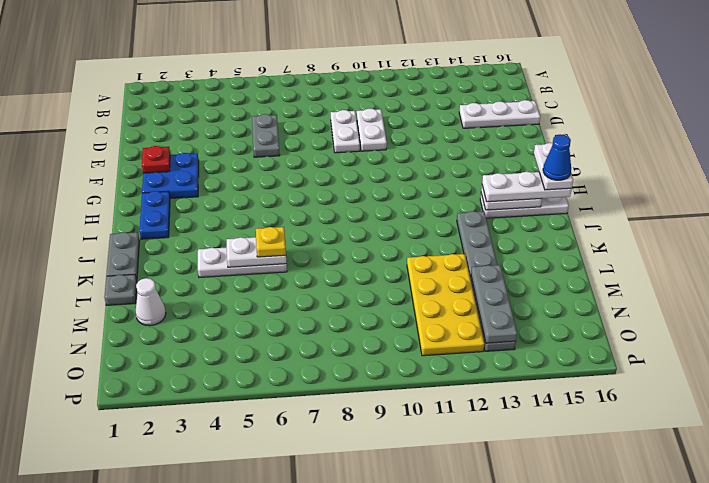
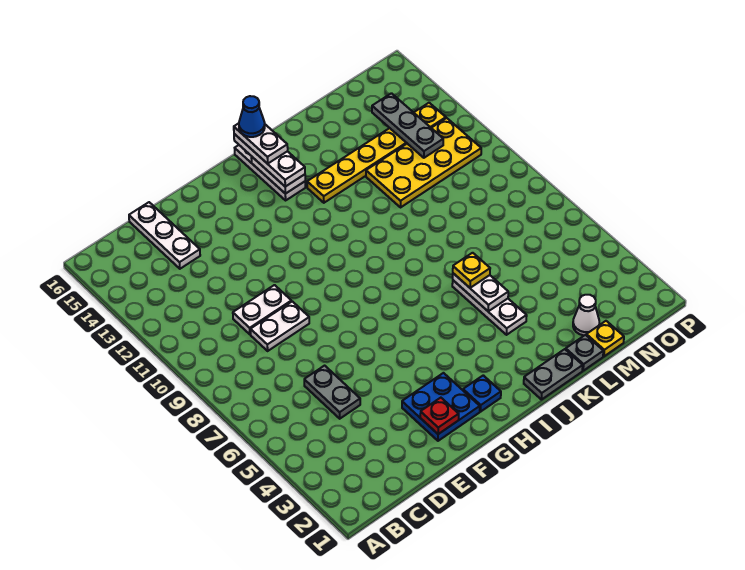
grey 1x2 plate [252,114,280,157] -> grey 1x2 plate turned to [304,366,360,419]
blue 1x2 plate [140,191,170,239] -> blue 1x1 plate [463,375,501,411]
white 1x2 plate [534,143,573,190] -> white 1x2 plate turned to [234,123,288,164]
grey 1x6 plate [457,211,516,351] -> yellow 1x6 plate [307,103,446,203]
none -> yellow 1x1 plate [586,321,624,356]
grey 1x3 plate [471,265,517,343] -> grey 1x3 plate turned to [372,93,443,158]

